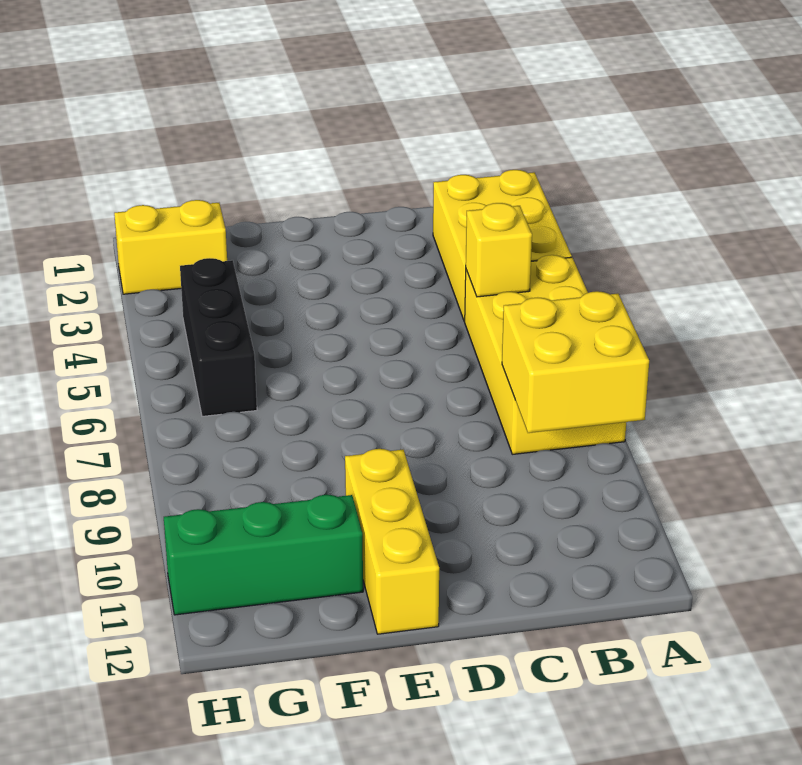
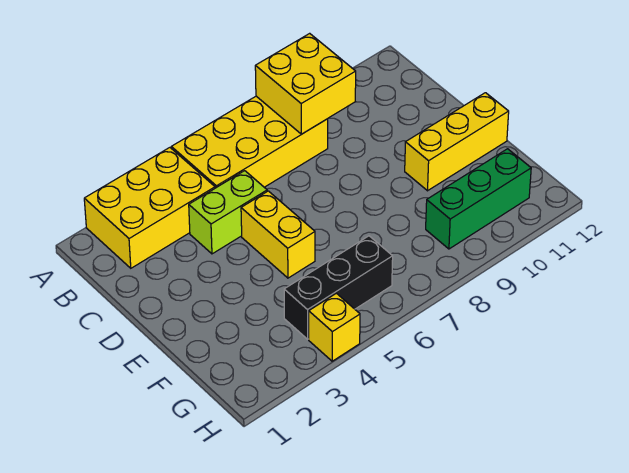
yellow 1x1 brick [466,203,532,297] -> yellow 1x1 brick moved to [309,293,360,361]
none -> lime 1x2 brick [189,171,267,254]
green 1x3 brick [164,495,363,615] -> green 1x3 brick turned to [426,149,531,249]
yellow 1x2 brick [114,200,227,294] -> yellow 1x2 brick moved to [241,191,315,278]

